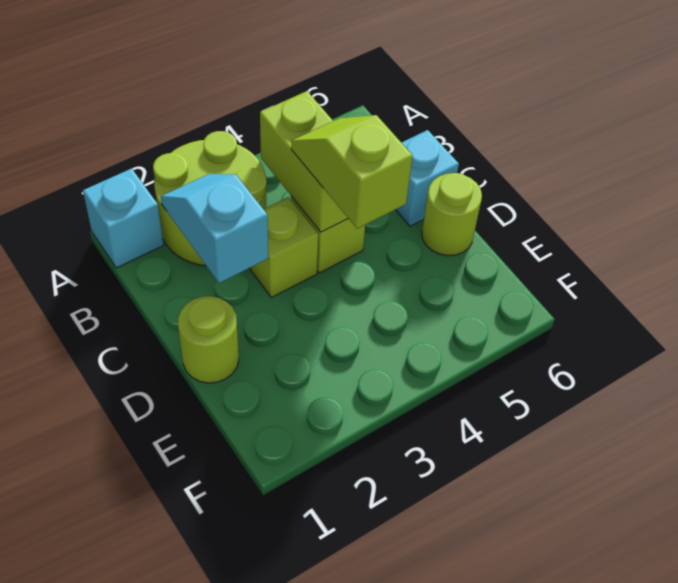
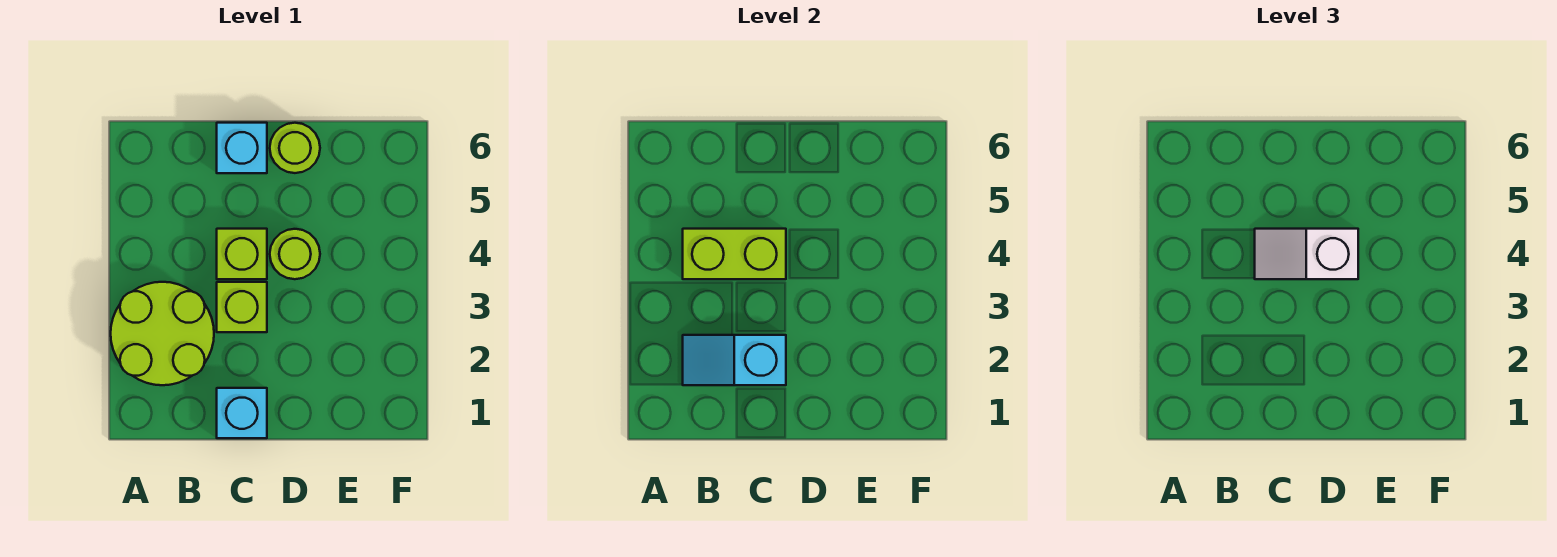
cyan 1x1 brick [83,168,163,268] -> cyan 1x1 brick moved to [217,388,267,438]
lime 1x2 slope [291,115,413,229] -> white 1x2 slope [1255,229,1358,279]
lime 1x1 round brick [178,296,239,383] -> lime 1x1 round brick moved to [270,229,320,279]

